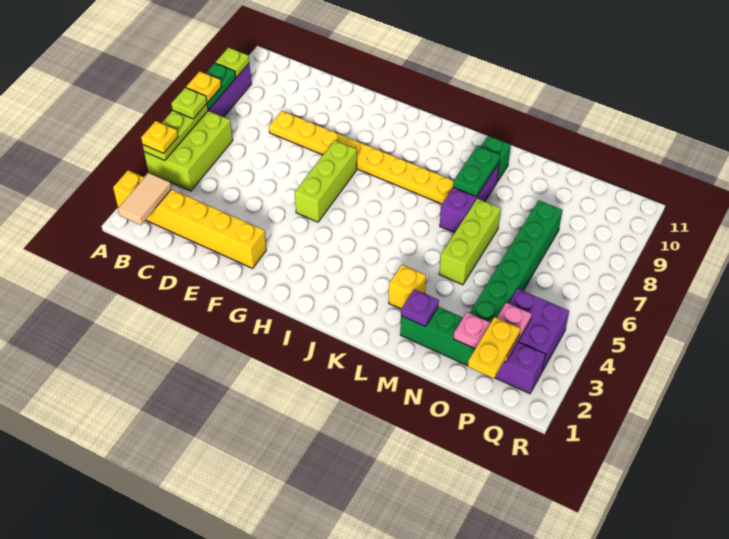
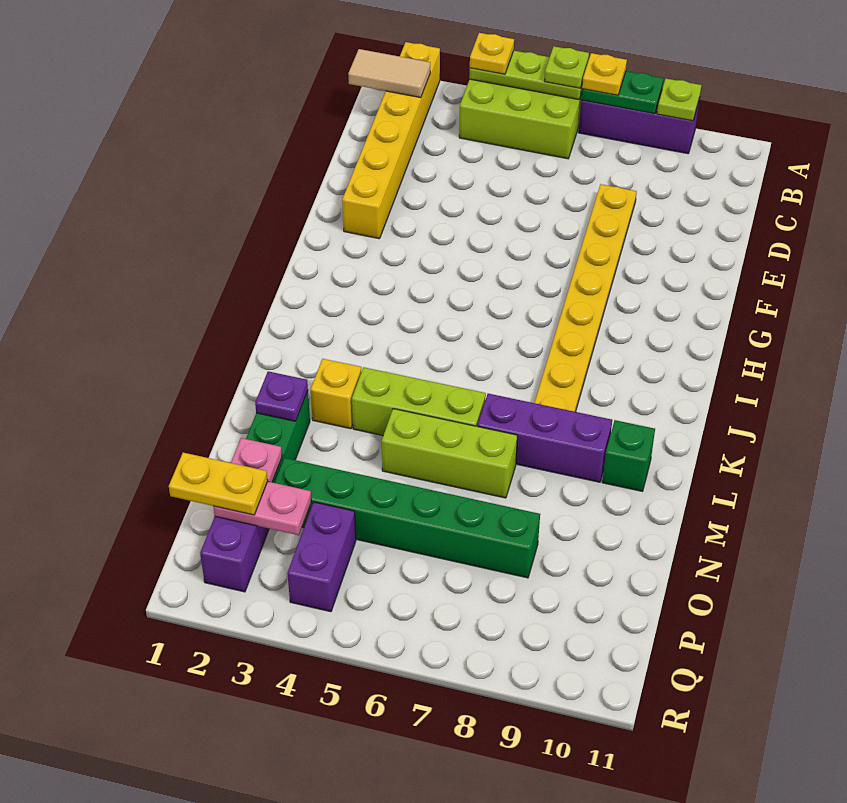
lime 1x3 brick [295,140,357,222] -> lime 1x3 brick moved to [352,367,486,436]
green 1x2 plate [453,146,500,197] -> none
purple 2x2 brick [509,289,569,371] -> purple 1x2 brick [287,502,356,612]

